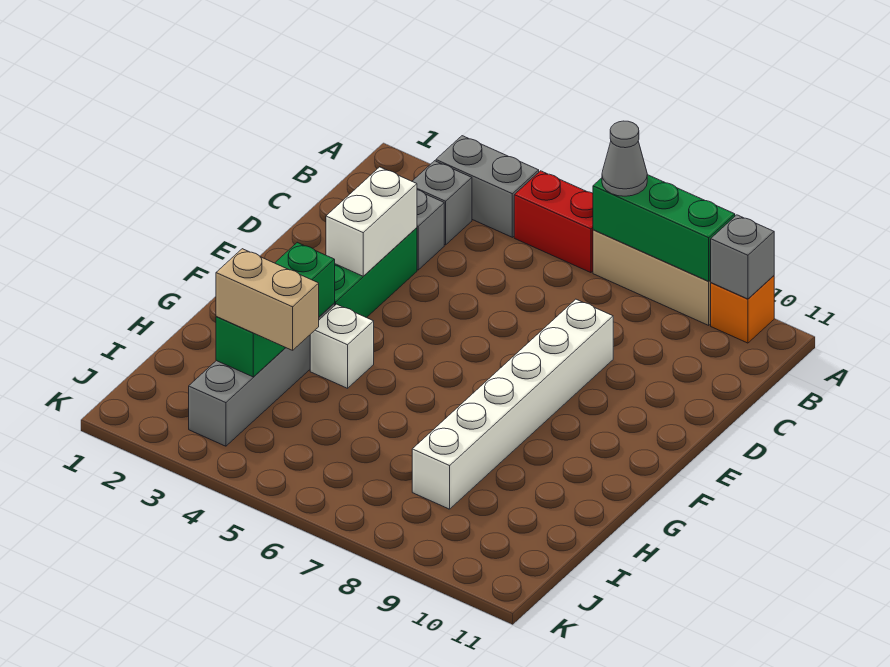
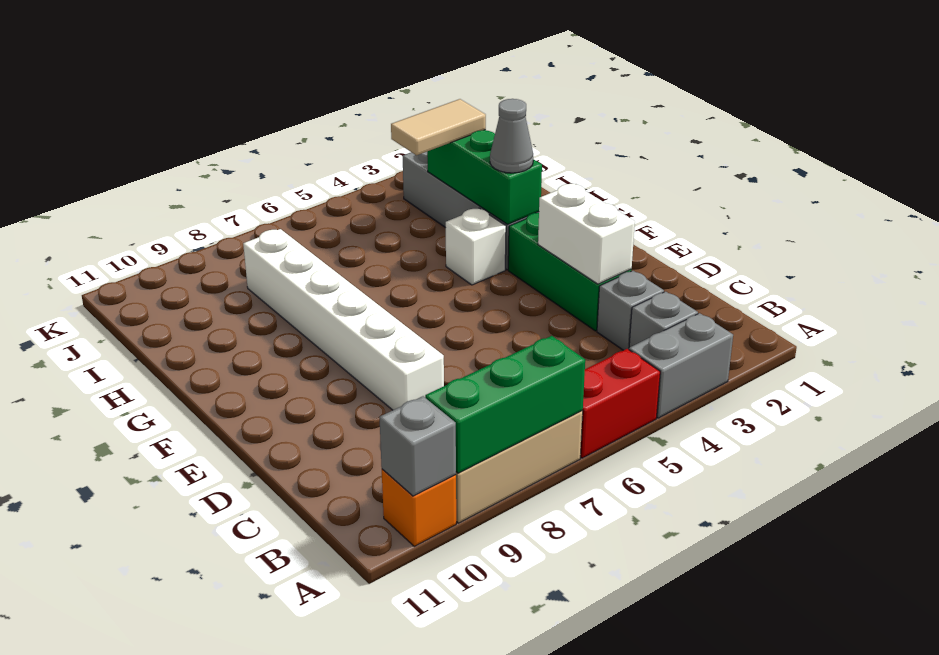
grey 1x1 cone [602,121,647,196] -> grey 1x1 cone moved to [490,99,533,173]
tan 1x2 brick [216,249,319,350] -> tan 1x2 tile [391,99,486,155]

